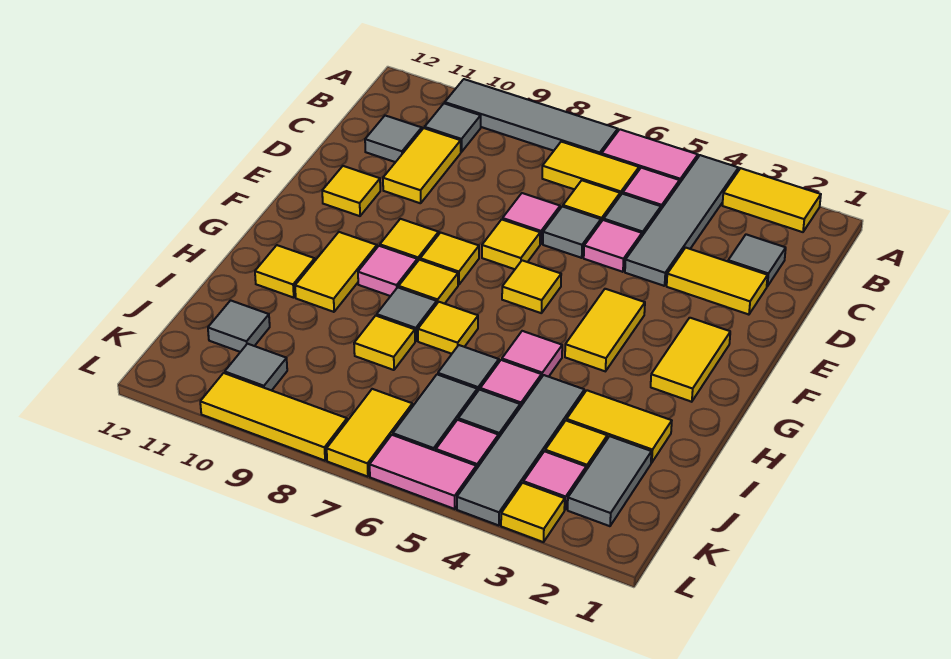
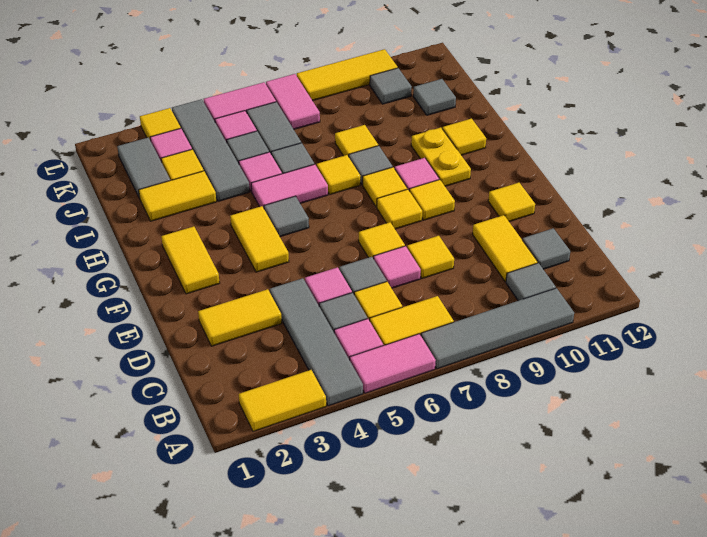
grey 1x1 tile [728,234,786,286] -> grey 1x1 tile moved to [264,196,309,237]
yellow 1x1 tile [502,260,561,313] -> yellow 1x1 tile moved to [407,236,454,278]
yellow 1x2 tile [295,232,377,312] -> yellow 1x2 plate [411,128,471,186]
pink 1x1 tile [502,331,562,378] -> pink 1x2 tile [251,164,328,208]
yellow 1x2 tile [327,389,412,477] -> pink 1x2 tile [266,74,320,129]

